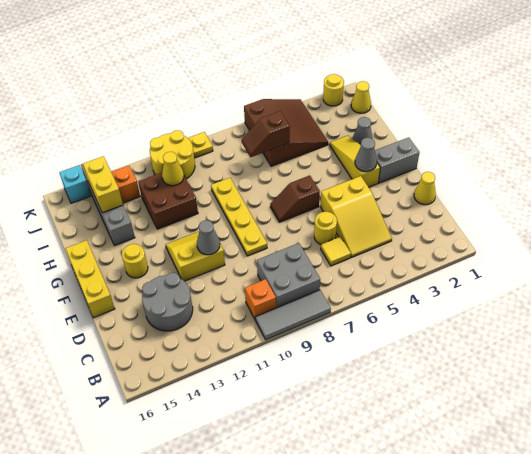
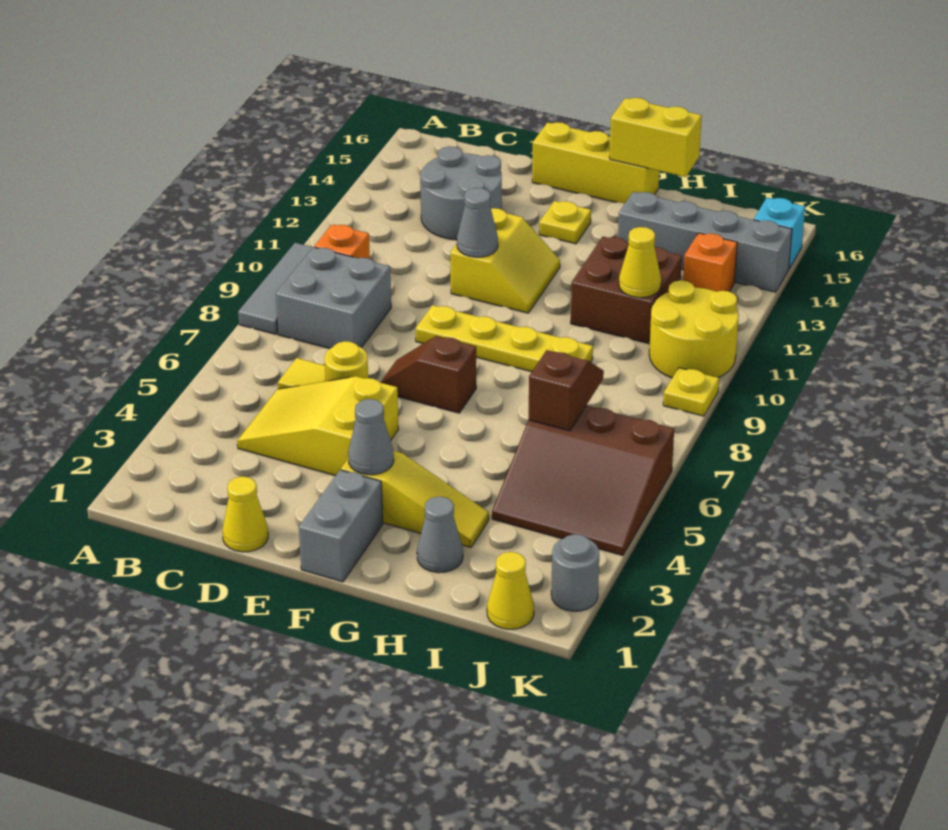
brown 1x2 slope [270,175,320,222] -> brown 1x2 slope turned to [380,336,476,413]
yellow 1x1 round brick [122,244,148,278] -> yellow 1x1 plate [539,201,591,244]
yellow 1x2 brick [83,156,123,213] -> yellow 1x2 brick moved to [610,98,702,177]
yellow 1x1 round brick [323,74,344,106] -> grey 1x1 round brick [551,534,599,611]

